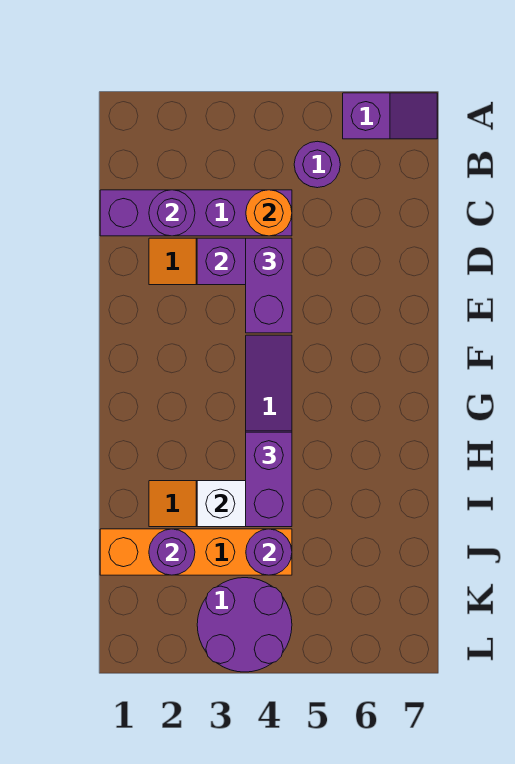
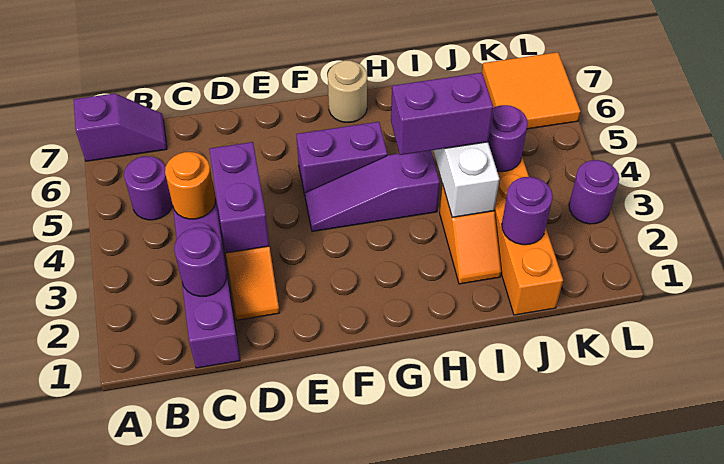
purple 1x2 slope [343,93,437,139] -> purple 1x2 slope turned to [74,93,167,161]
purple 1x2 brick [246,238,292,333] -> purple 1x2 brick moved to [296,122,387,194]
none -> tan 1x1 round brick [328,60,367,123]
purple 2x2 round brick [197,578,292,672] -> purple 1x1 round brick [569,160,619,224]
none -> orange 2x2 tile [482,52,580,129]

